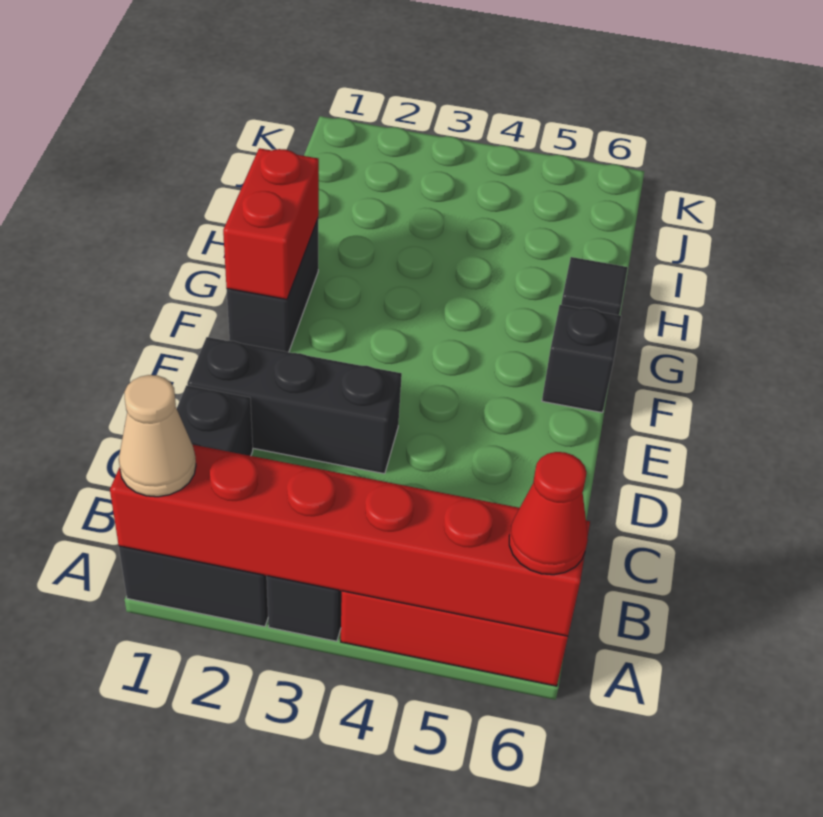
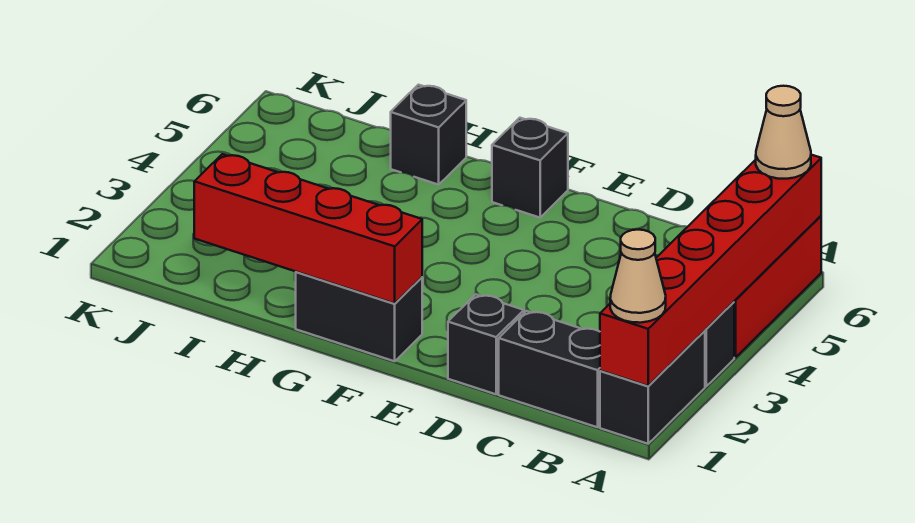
red 1x1 cone [509,452,588,575] -> tan 1x1 cone [756,86,811,179]
black 1x3 brick [187,337,402,474] -> black 1x1 brick [448,294,524,394]
red 1x2 brick [223,148,319,299] -> red 1x4 brick [194,154,422,304]
black 1x1 tile [561,257,628,315] -> black 1x1 brick [391,85,466,185]

